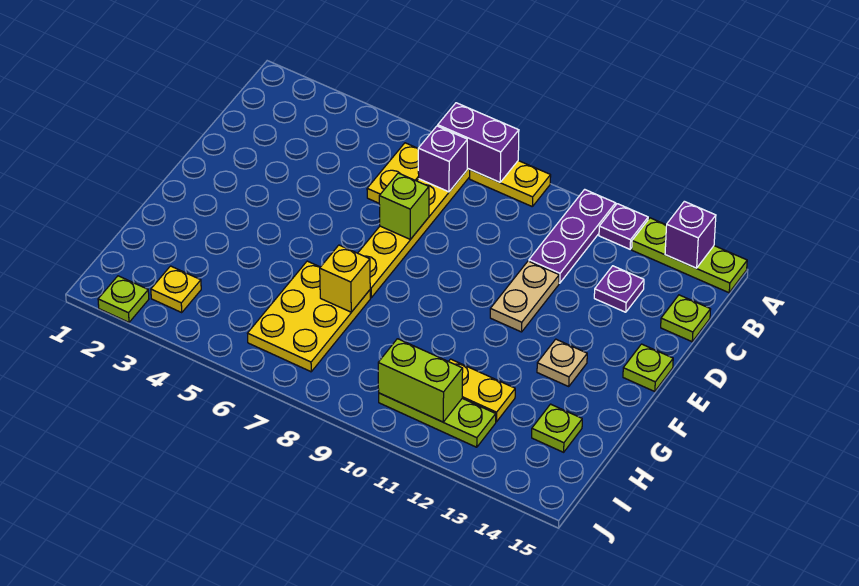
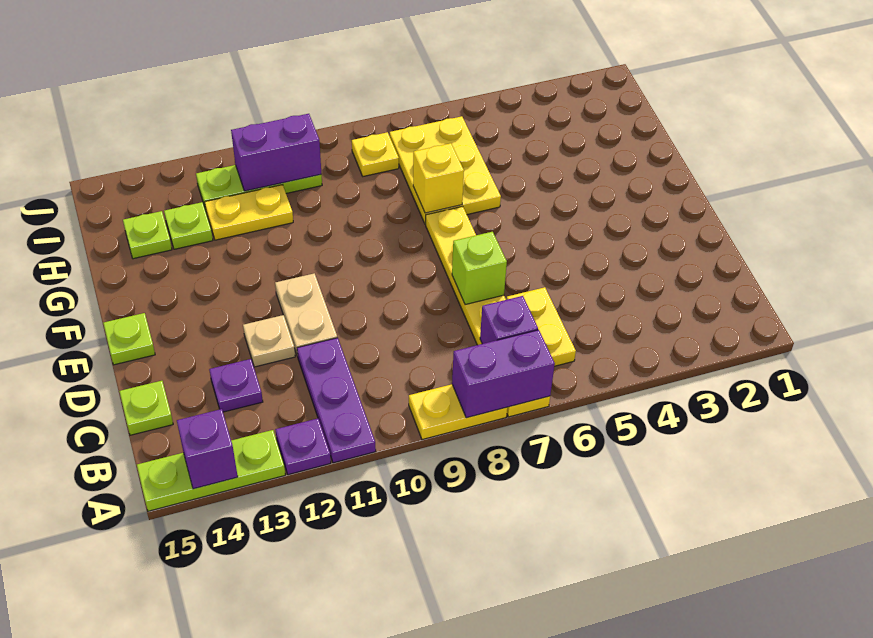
tan 1x1 plate [537,339,587,386] -> tan 1x1 plate moved to [243,315,295,367]
yellow 1x1 plate [151,266,201,312] -> yellow 1x1 plate moved to [352,132,399,176]
lime 1x2 brick [378,339,463,422] -> purple 1x2 brick [231,114,321,191]
lime 1x1 plate [98,276,149,322] -> lime 1x1 plate moved to [164,202,213,249]

